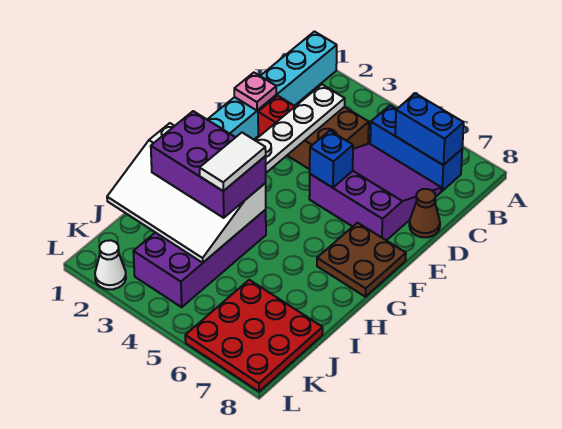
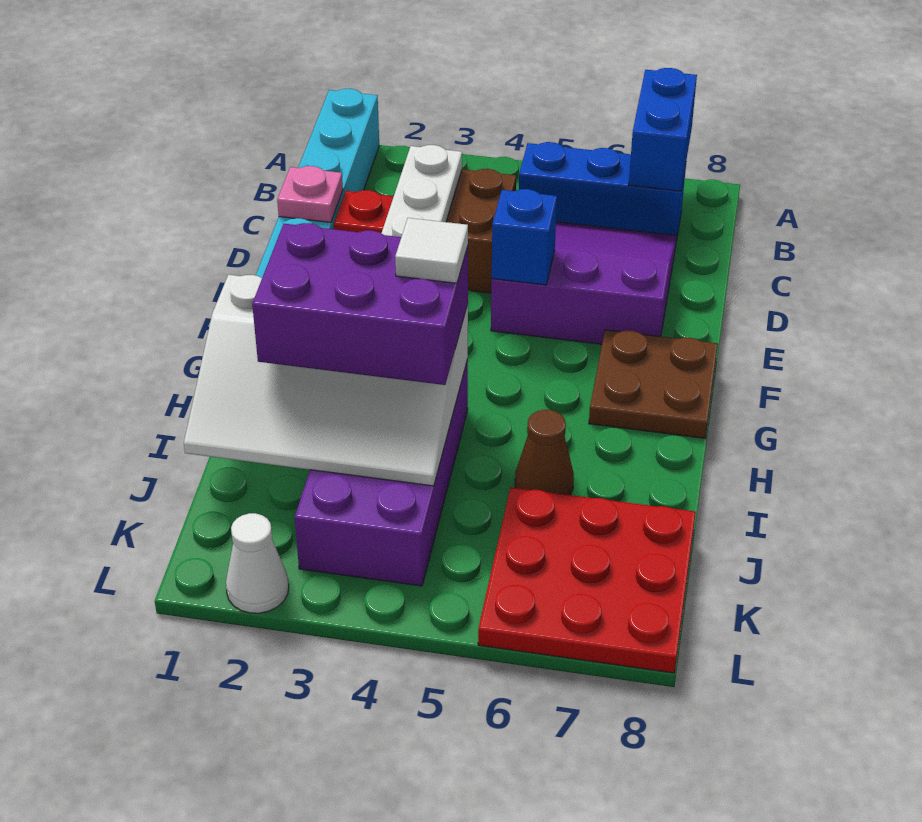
blue 1x2 brick [395,93,464,165] -> blue 1x2 brick turned to [629,68,697,191]
brown 1x1 cone [409,189,440,237] -> brown 1x1 cone moved to [515,410,574,495]
white 1x2 tile [200,133,266,191] -> white 1x1 tile [395,218,468,283]

